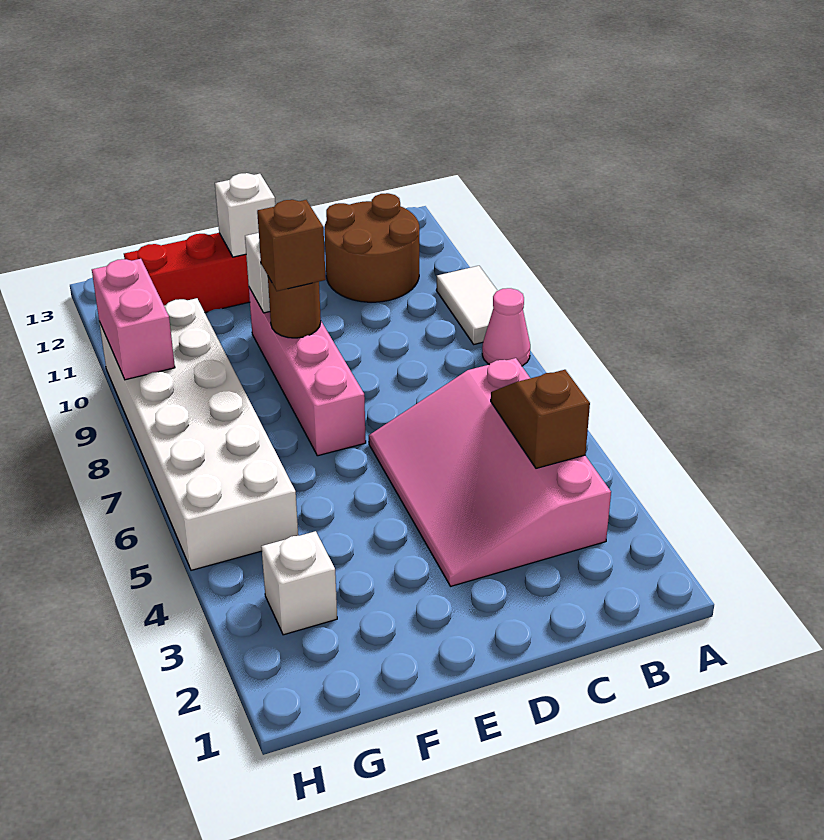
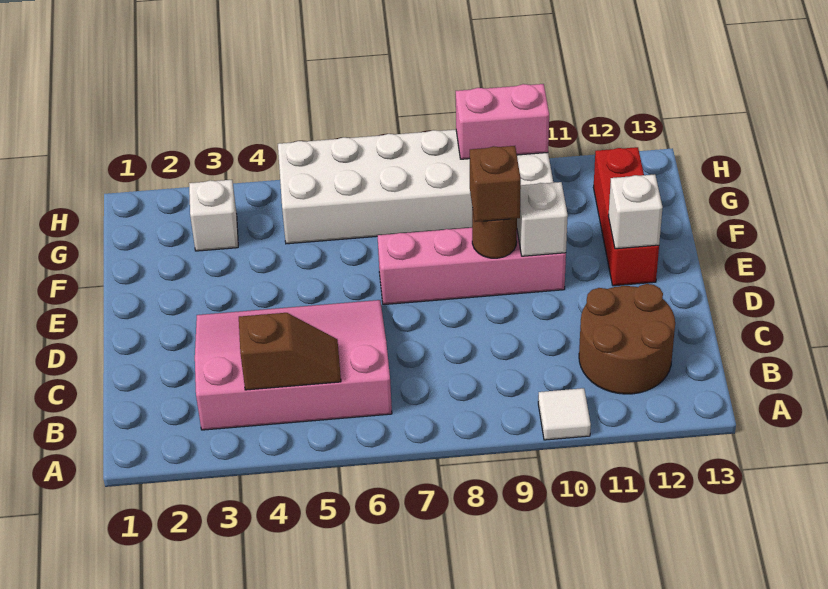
pink 1x1 cone [482,288,530,366] -> none
white 1x2 tile [436,266,497,344] -> white 1x1 tile [538,388,591,440]

